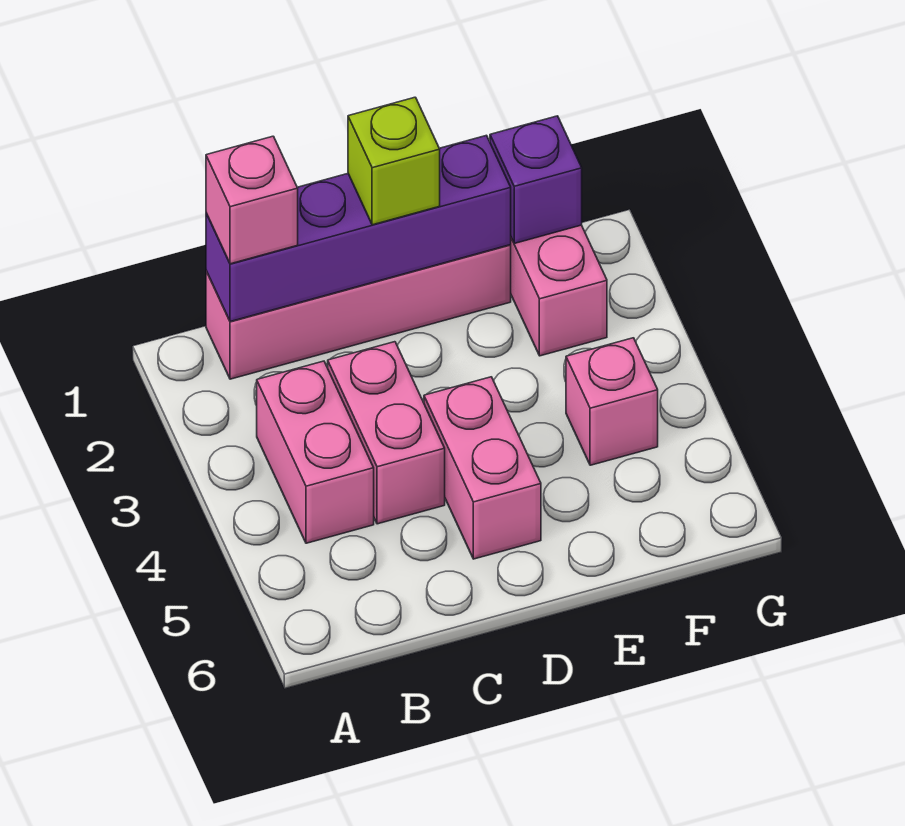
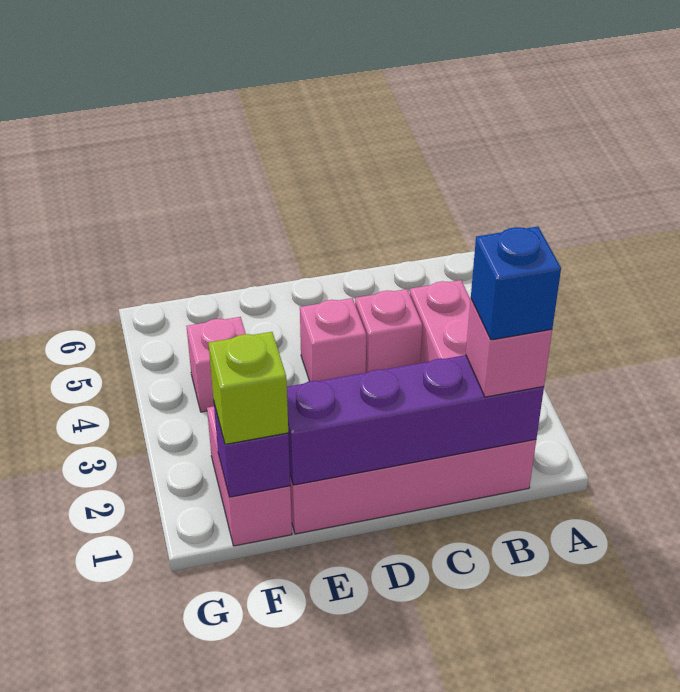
none -> blue 1x1 brick [471,227,561,340]
pink 1x2 brick [328,342,445,524] -> pink 1x1 brick [355,289,422,373]
lime 1x1 brick [348,97,440,225] -> lime 1x1 brick moved to [209,332,288,444]
pink 1x2 brick [424,377,541,559] -> pink 1x1 brick [300,298,366,381]

